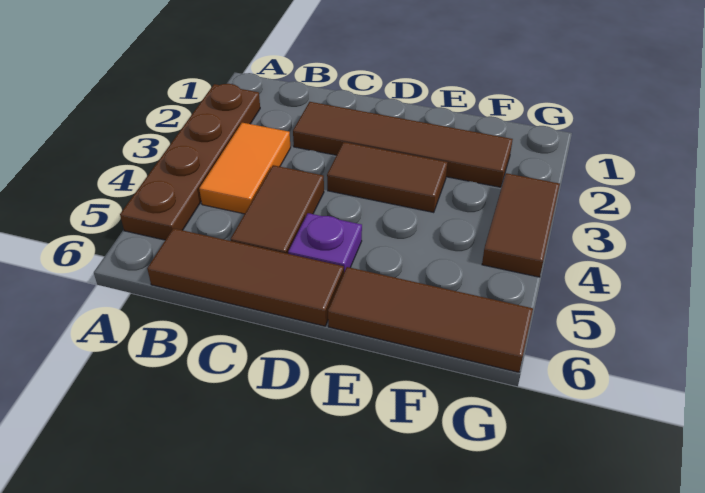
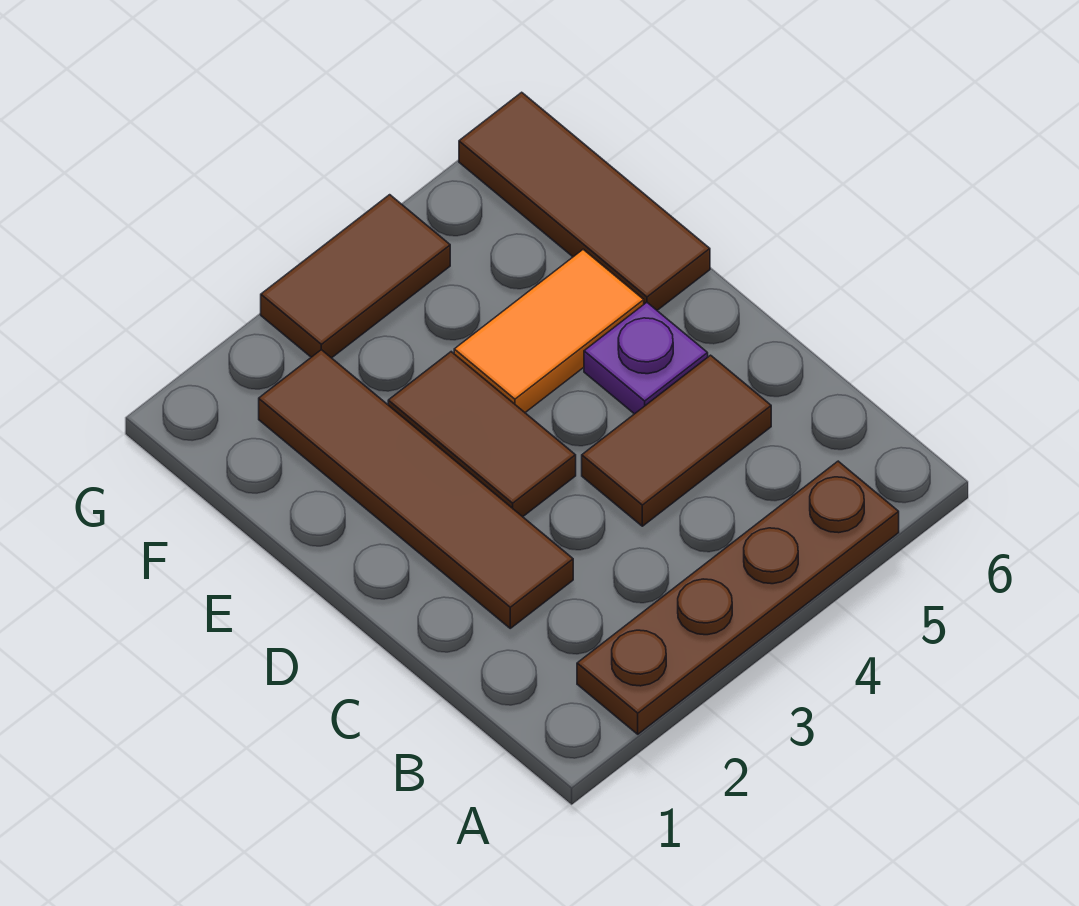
orange 1x2 tile [199,123,291,214] -> orange 1x2 tile moved to [454,249,644,412]
brown 1x3 tile [147,228,344,326] -> none

